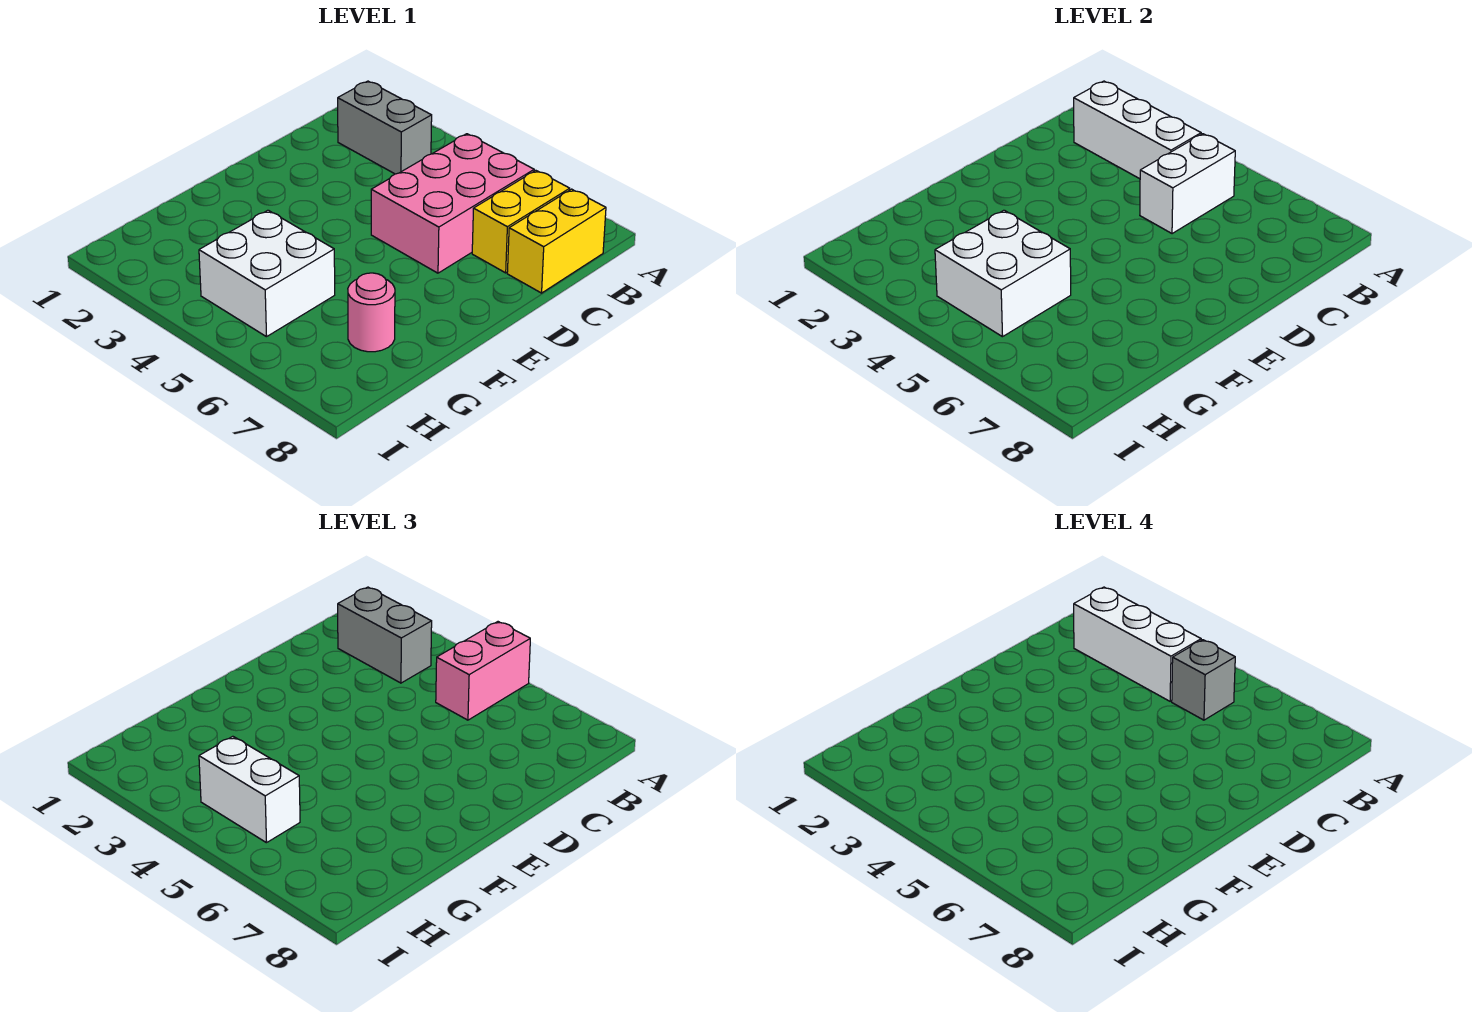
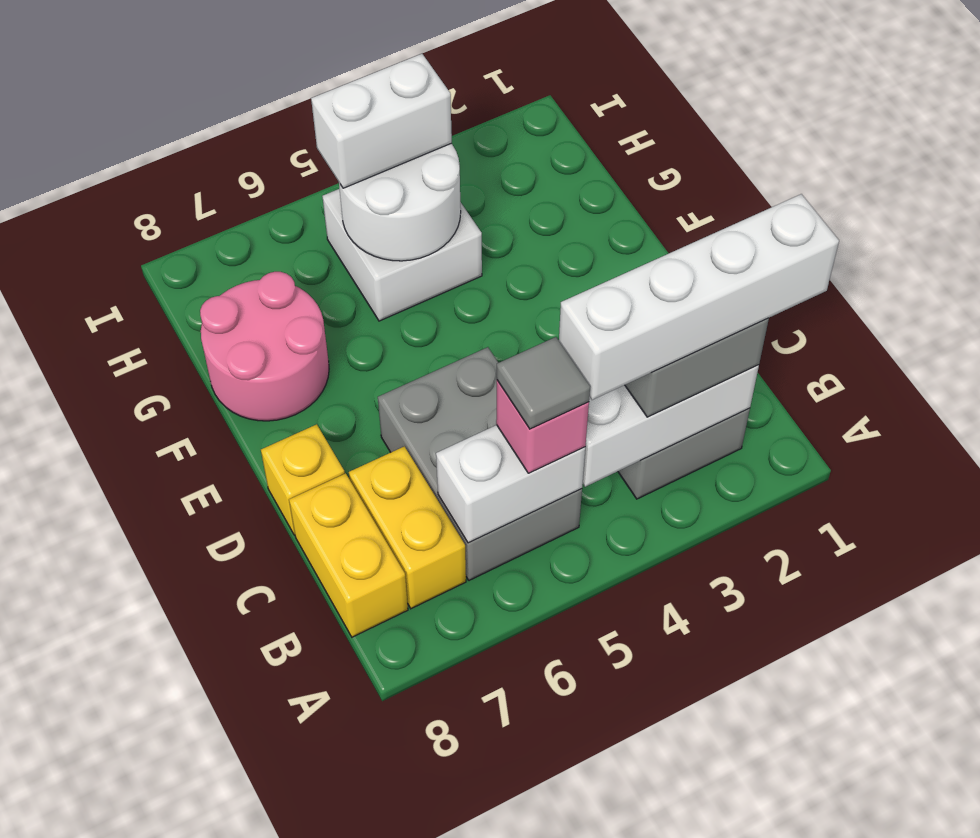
pink 1x2 brick [436,622,530,720] -> pink 1x1 brick [496,380,589,473]
white 1x3 brick [1074,587,1201,701] -> white 1x4 brick [559,194,839,400]
pink 2x3 brick [371,134,534,273] -> grey 2x3 brick [378,347,582,580]
white 1x2 brick [1140,134,1235,234] -> white 1x2 brick turned to [436,425,585,543]
grey 1x1 brick [1172,640,1235,720] -> grey 1x1 tile [497,337,590,429]
none -> yellow 1x1 brick [261,424,345,535]
white 2x2 brick [935,210,1071,337] -> white 2x2 round brick [339,144,461,261]
pink 1x1 round brick [348,273,395,352] -> pink 2x2 round brick [200,272,329,421]

